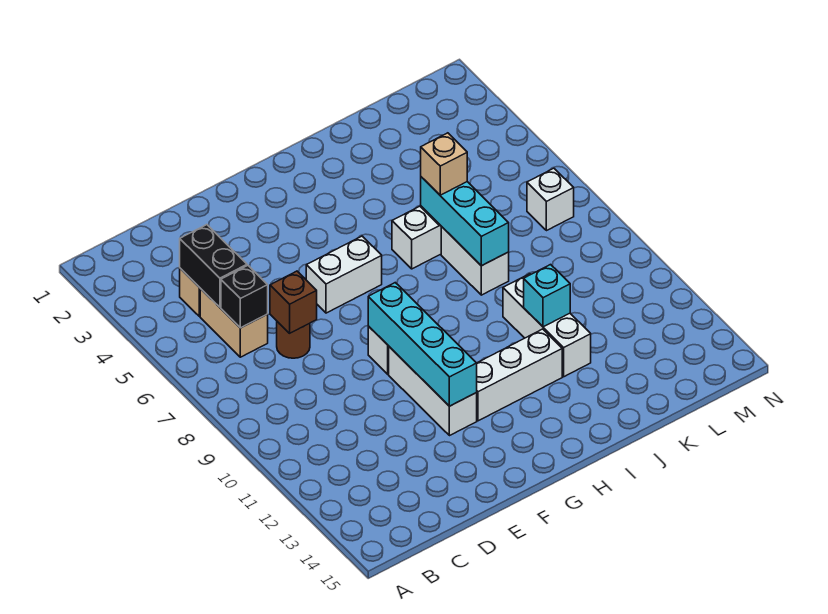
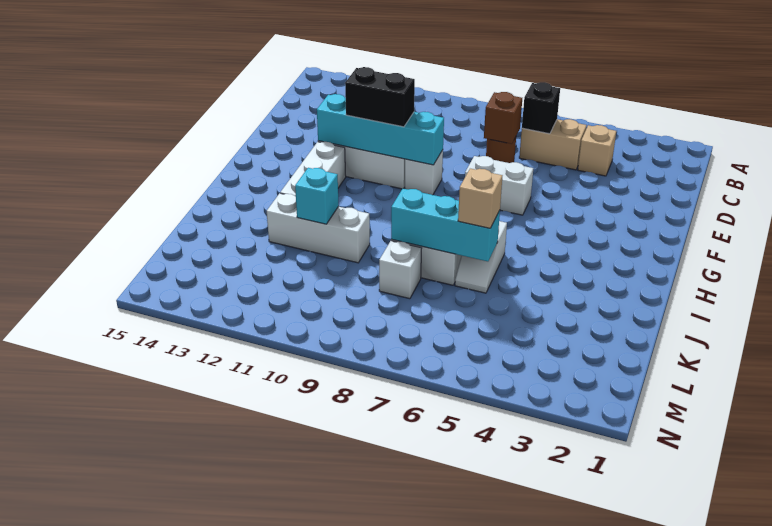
black 1x2 brick [180,225,247,307] -> black 1x2 brick moved to [345,67,415,127]
white 1x2 brick [306,236,382,313] -> white 1x2 brick turned to [465,156,533,215]
white 1x1 brick [527,168,574,231] -> white 1x1 brick moved to [379,241,422,299]

